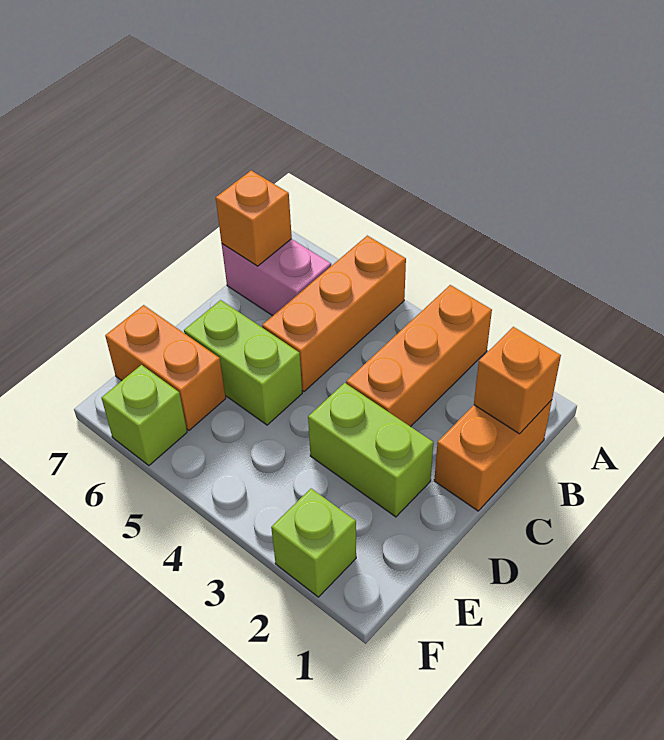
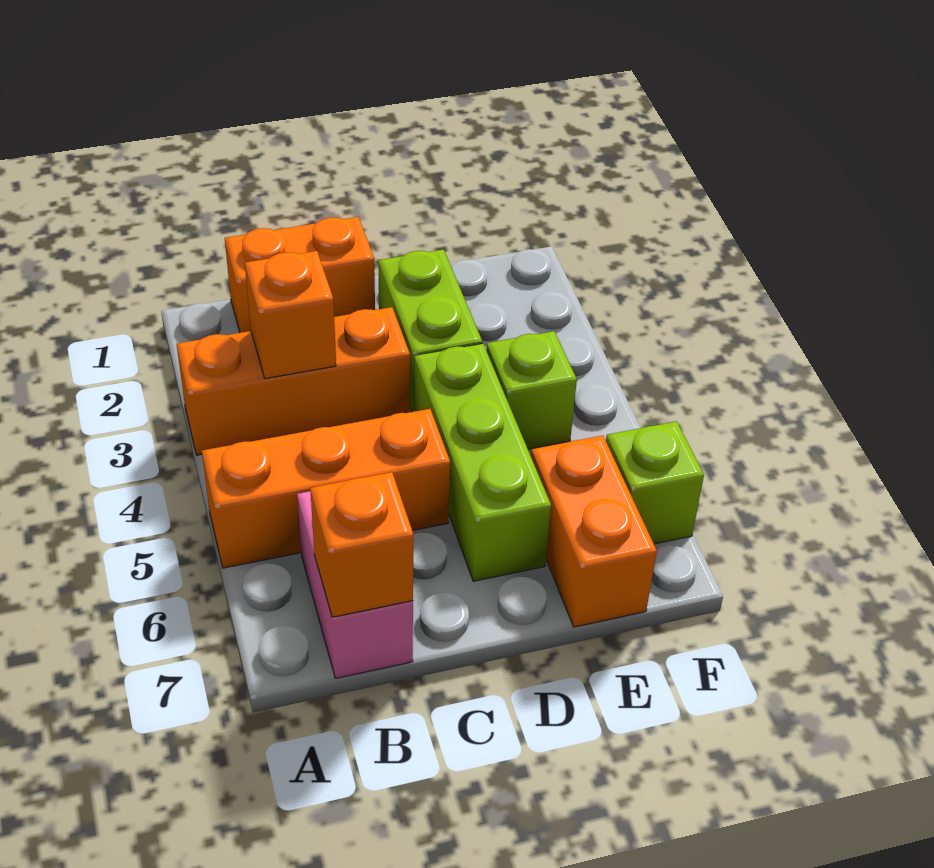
orange 1x1 brick [474,327,561,434] -> orange 1x1 brick moved to [245,251,336,379]
lime 1x2 brick [184,300,302,425] -> lime 1x3 brick [414,344,551,581]
lime 1x1 brick [271,488,356,597] -> lime 1x1 brick moved to [486,331,577,449]

